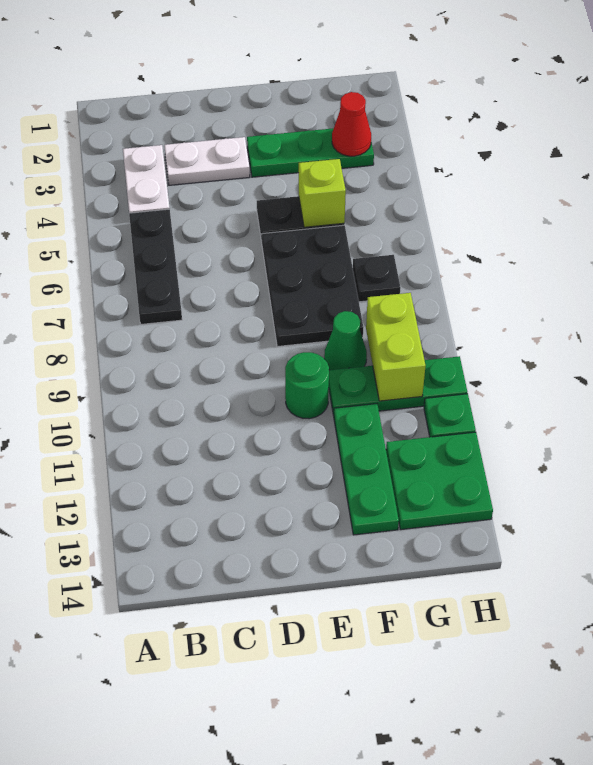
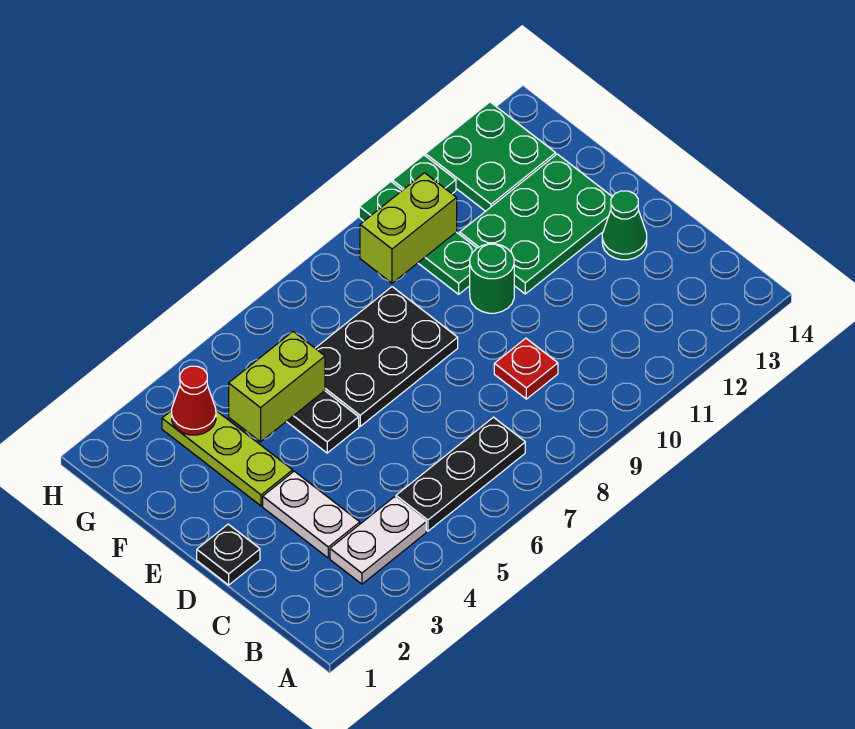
none -> red 1x1 plate [494,338,558,399]
green 1x3 plate [247,128,374,177] -> lime 1x3 plate [162,411,293,506]
lime 1x1 brick [299,159,346,227] -> lime 1x2 brick [229,332,325,442]
green 1x1 cone [324,311,367,370] -> green 1x1 cone moved to [602,191,647,260]
green 1x3 plate [334,404,399,535] -> green 2x3 plate [460,154,612,294]
black 1x1 plate [353,255,400,302] -> black 1x1 plate moved to [197,524,260,585]

